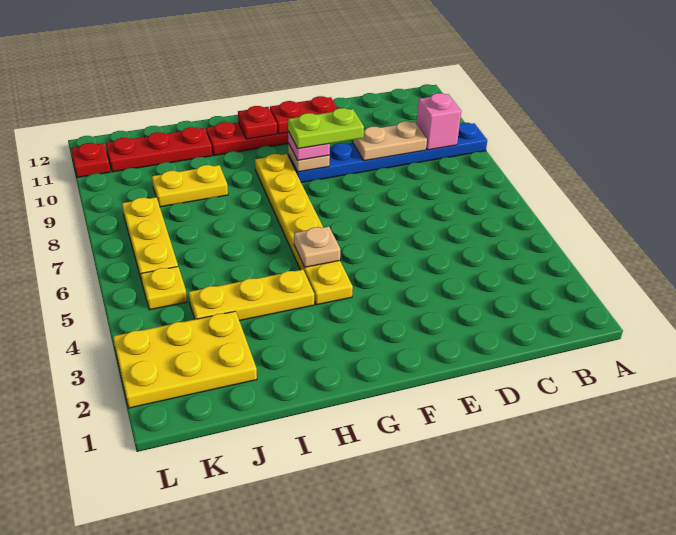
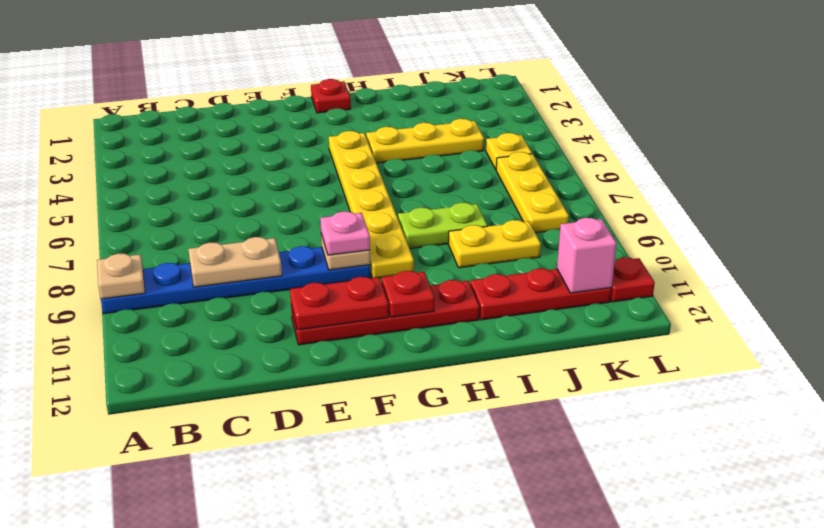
pink 1x1 brick [416,93,461,150] -> pink 1x1 brick moved to [557,218,617,293]
lime 1x2 plate [288,108,364,149] -> lime 1x2 plate moved to [398,203,488,249]
none -> red 1x1 plate [311,79,351,113]
tan 1x1 plate [294,226,340,267] -> tan 1x1 plate moved to [97,254,145,299]
yellow 2x3 plate [113,311,257,408] -> none

